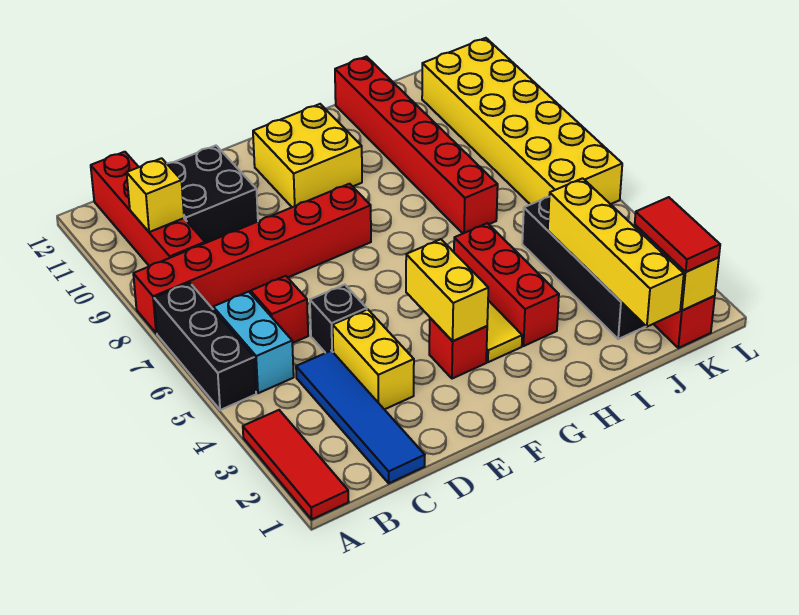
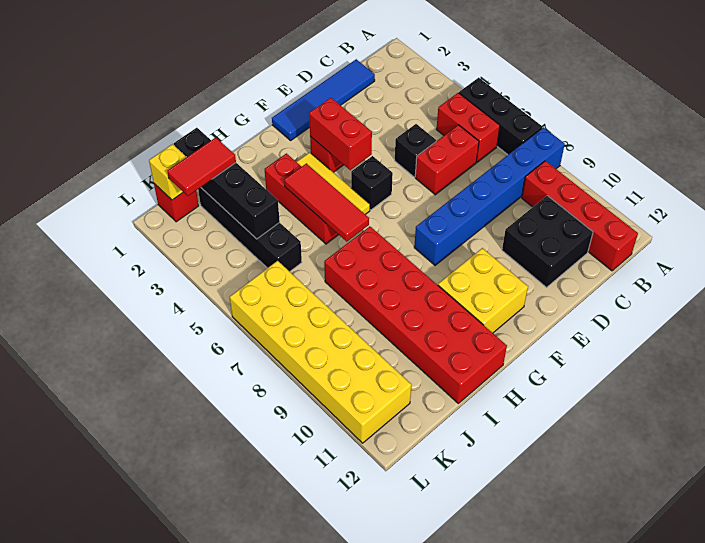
red 1x3 tile [243,410,349,519] -> red 1x3 tile moved to [284,163,369,242]
red 1x6 brick [133,184,371,333] -> blue 1x6 brick [414,127,565,265]
cyan 1x2 brick [213,292,294,393] -> red 1x2 brick [436,93,500,162]
yellow 1x1 brick [127,158,184,232] -> none
blue 1x4 tile [296,351,425,483] -> blue 1x4 tile turned to [272,59,375,140]
red 1x1 brick [251,276,308,343] -> red 1x2 brick [415,125,479,195]
yellow 1x2 brick [333,309,414,410] -> none
yellow 1x2 brick [406,239,488,341] -> red 1x2 brick [309,98,372,170]
none -> black 1x1 brick [351,156,393,210]
red 1x6 brick [335,57,498,233] -> red 2x6 brick [324,226,507,403]
yellow 1x4 brick [548,178,684,327] -> black 1x4 brick [174,128,280,239]
red 1x2 tile [635,197,720,272] -> red 1x2 tile turned to [167,137,236,196]

